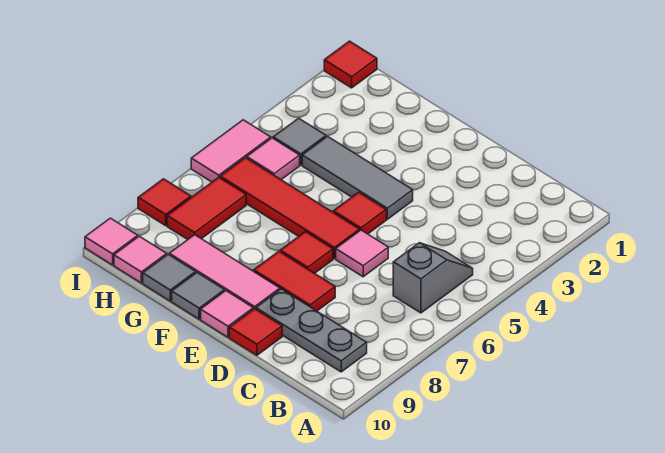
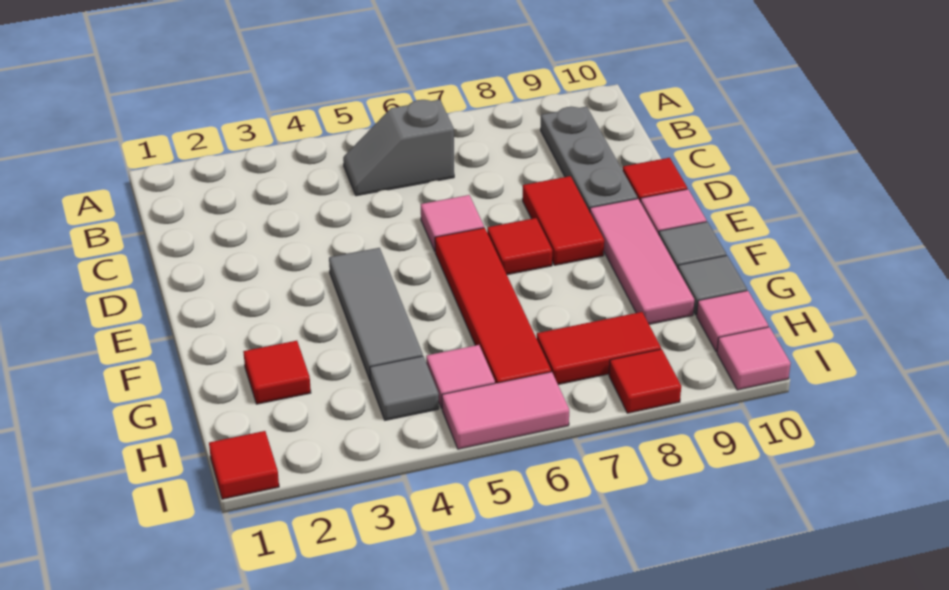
red 1x1 tile [333,192,386,234] -> red 1x1 tile moved to [243,341,311,404]

